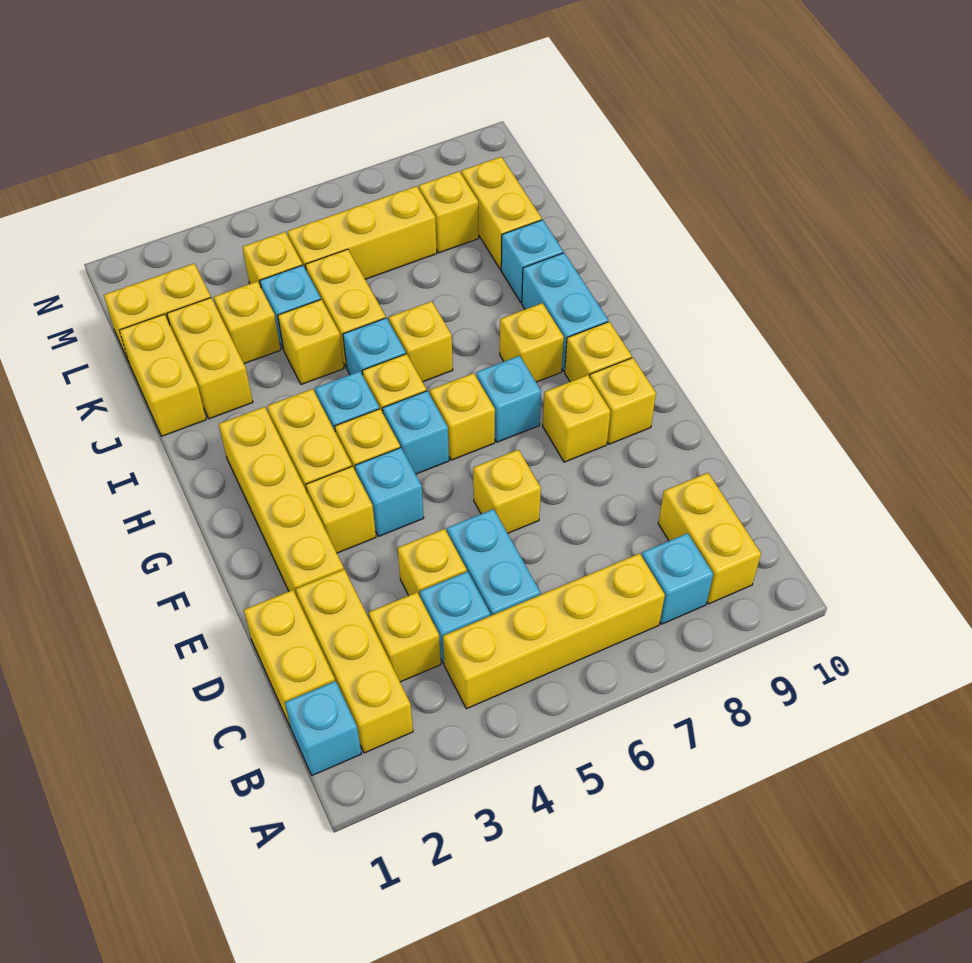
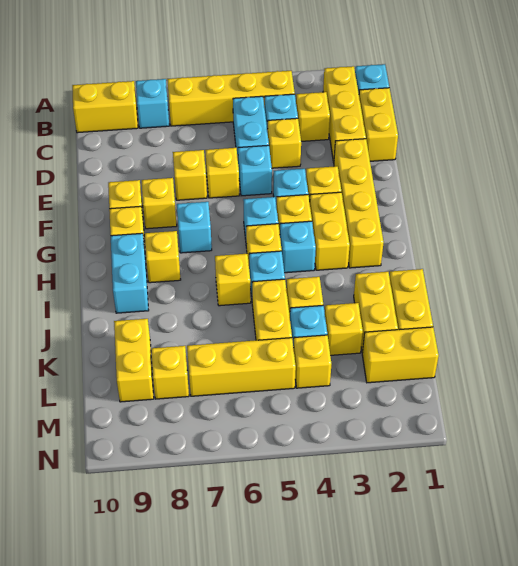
yellow 1x2 brick [658,473,761,604] -> yellow 1x2 brick turned to [72,81,138,133]
yellow 1x1 brick [430,373,495,460] -> yellow 1x1 brick moved to [173,150,207,200]
cyan 1x1 brick [501,220,563,303] -> cyan 1x1 brick moved to [238,145,272,196]

